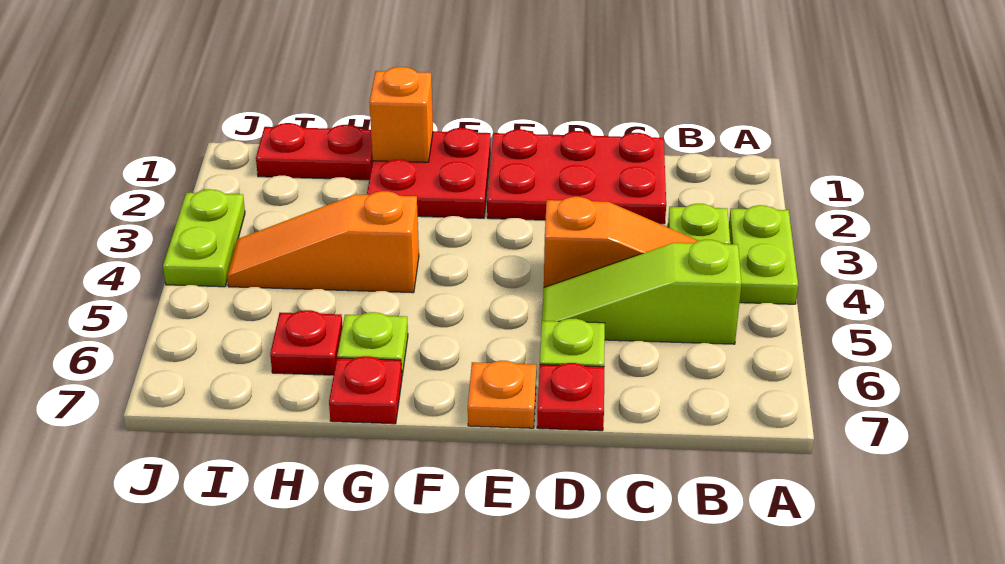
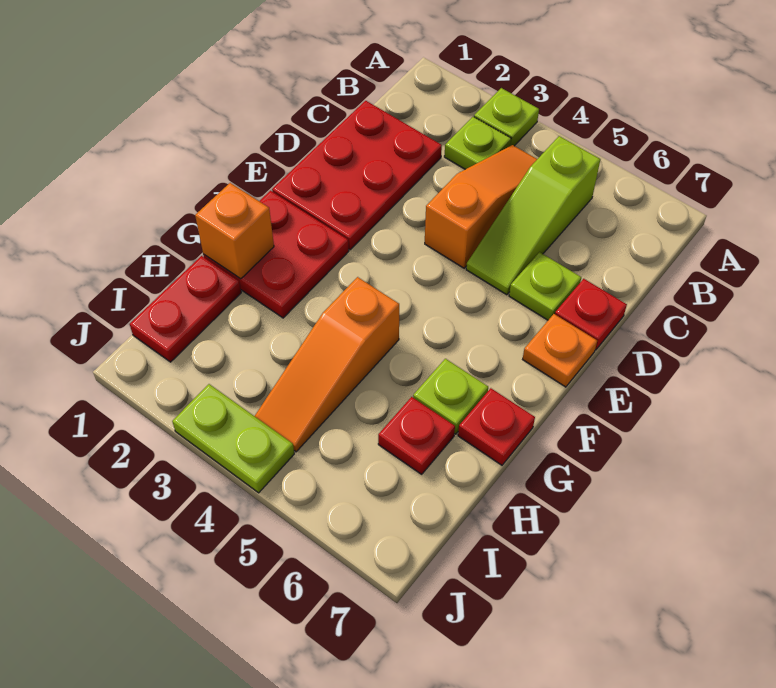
lime 1x2 plate [729,205,798,304] -> lime 1x1 plate [474,88,539,146]

